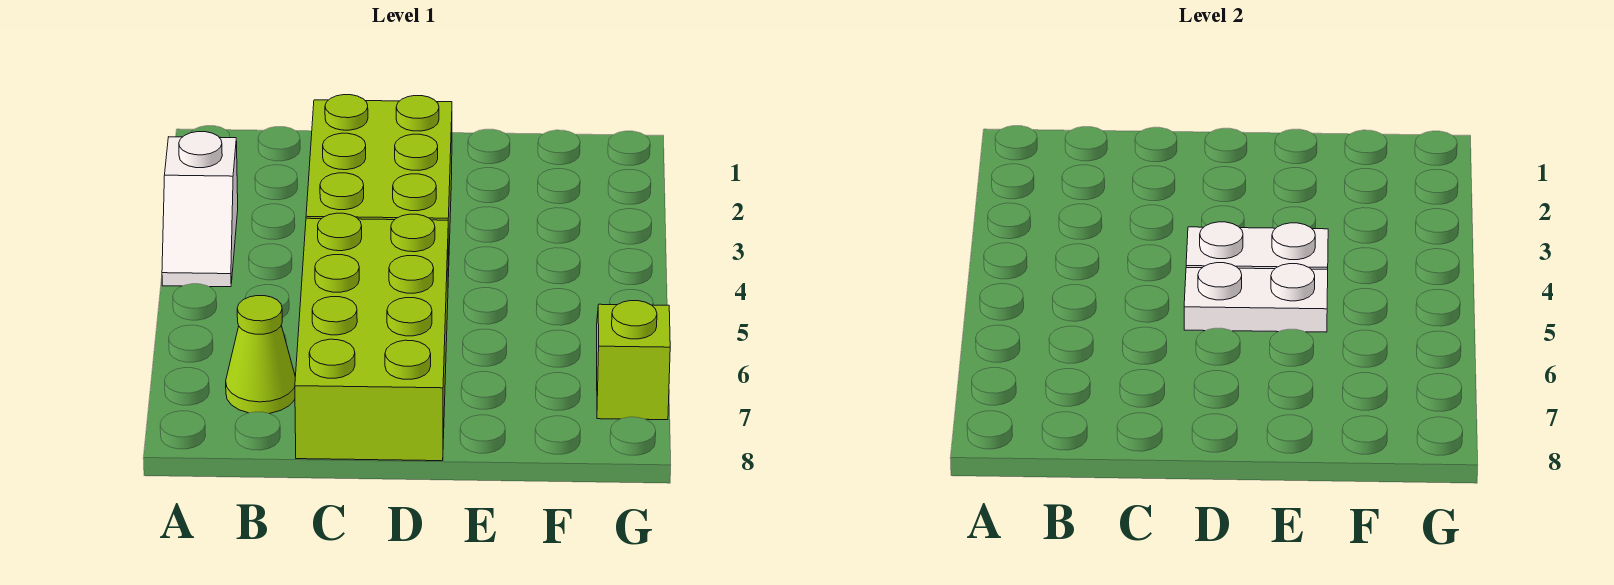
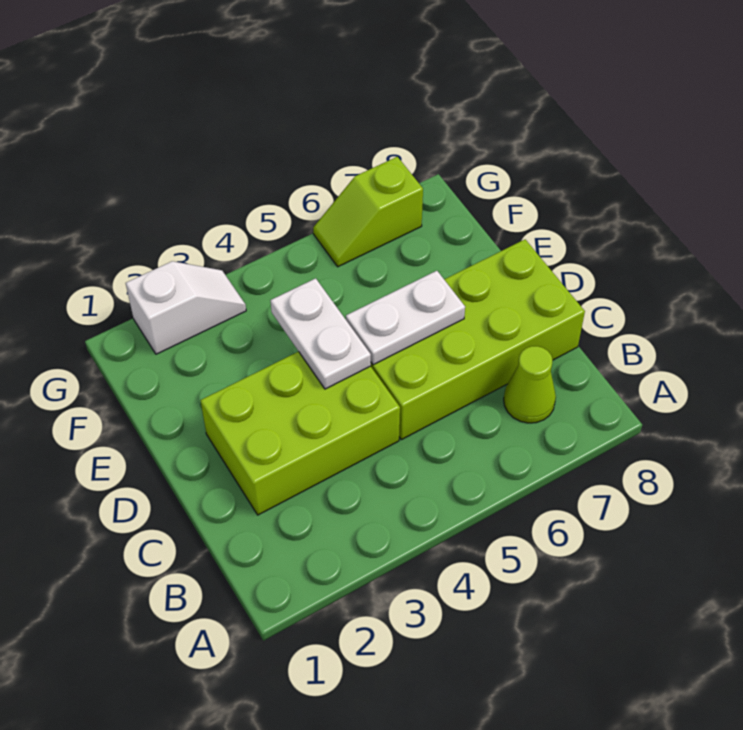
white 1x2 slope [162,132,238,287] -> white 1x2 slope moved to [126,261,246,354]
white 1x2 plate [1184,263,1328,332] -> white 1x2 plate turned to [346,271,465,365]

